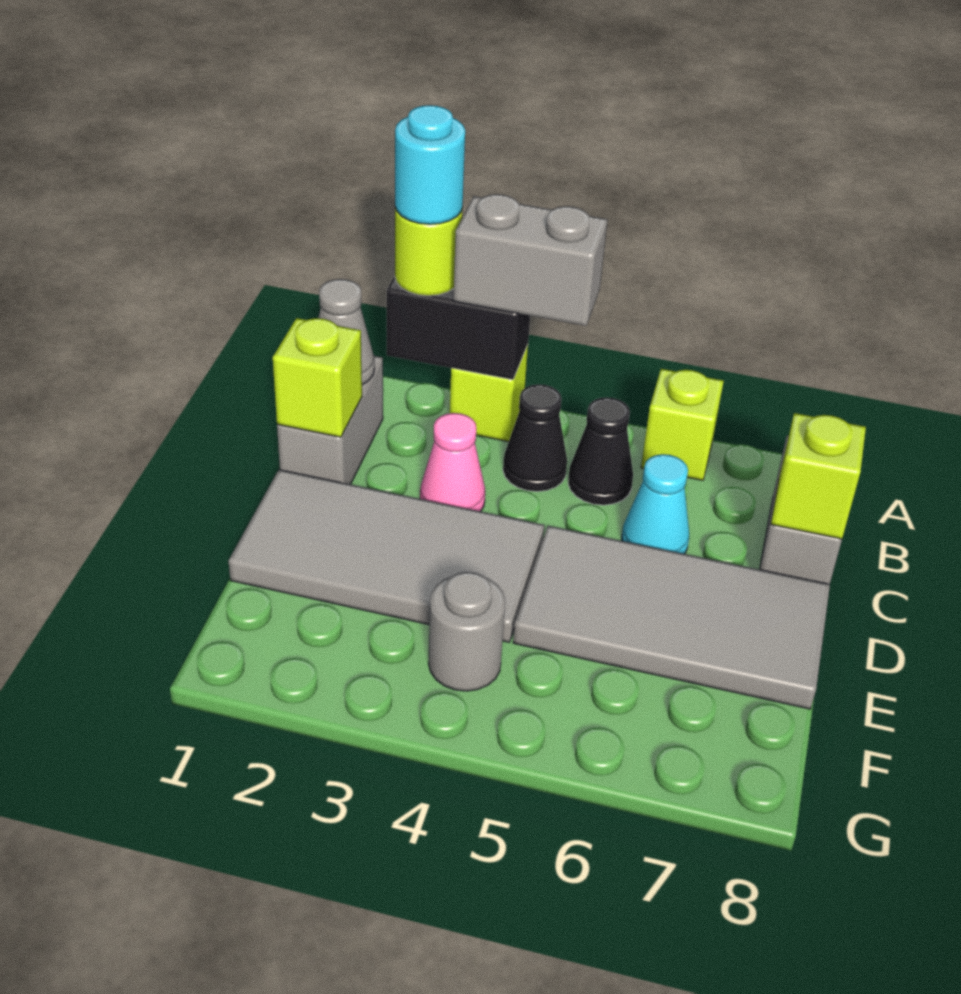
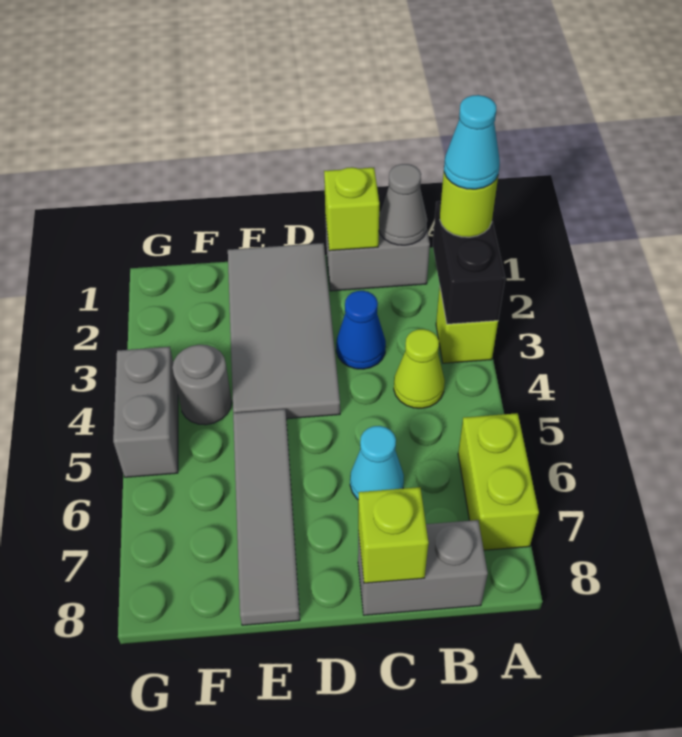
cyan 1x1 round brick [395,105,465,224] -> cyan 1x1 cone [444,95,500,189]
grey 1x2 brick [453,194,607,326] -> grey 1x2 brick moved to [113,347,178,477]
lime 1x1 brick [641,369,724,480] -> lime 1x2 brick [458,413,539,550]
black 1x1 cone [503,384,567,492] -> lime 1x1 cone [394,329,445,408]
black 1x1 cone [568,397,633,505] -> none
pink 1x1 cone [420,413,485,512] -> blue 1x1 cone [336,291,386,369]
grey 2x4 tile [513,526,830,709] -> grey 1x4 tile [233,409,300,625]

